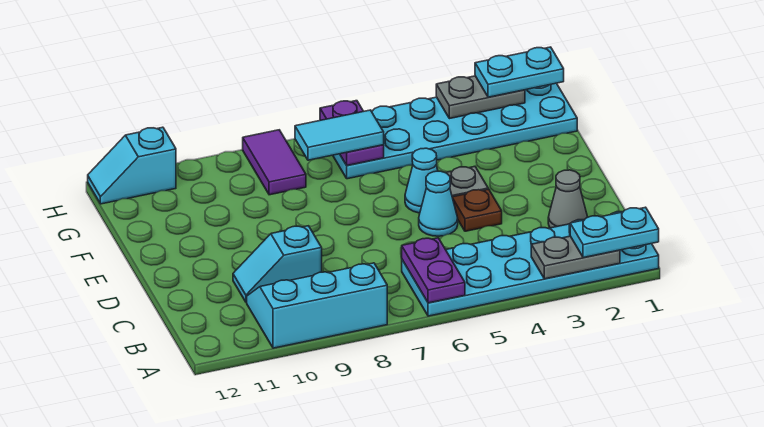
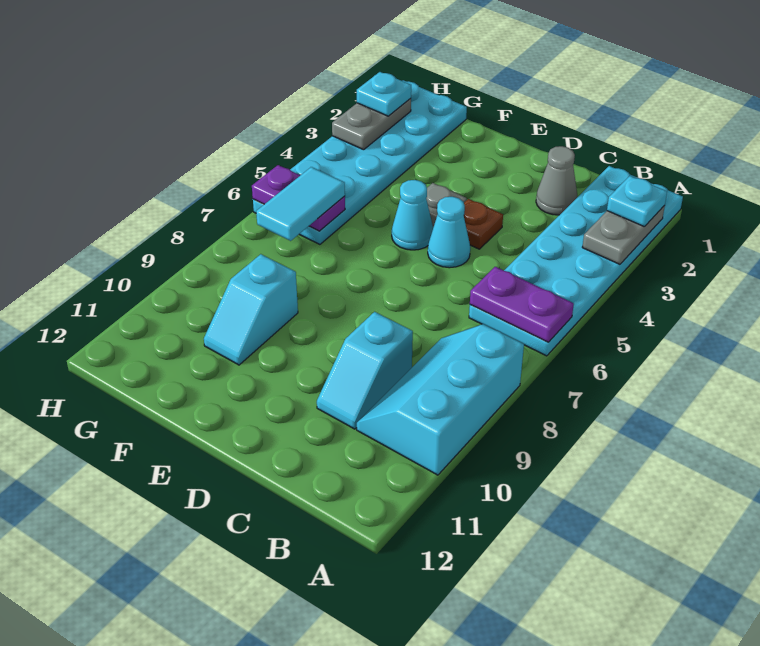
cyan 1x2 plate [570,207,659,258] -> cyan 1x1 plate [607,176,667,227]
purple 1x2 tile [243,130,306,195] -> none
cyan 1x2 plate [475,47,564,97] -> cyan 1x1 plate [357,72,411,116]
cyan 1x2 slope [88,127,176,204] -> cyan 1x2 slope moved to [204,254,298,365]

